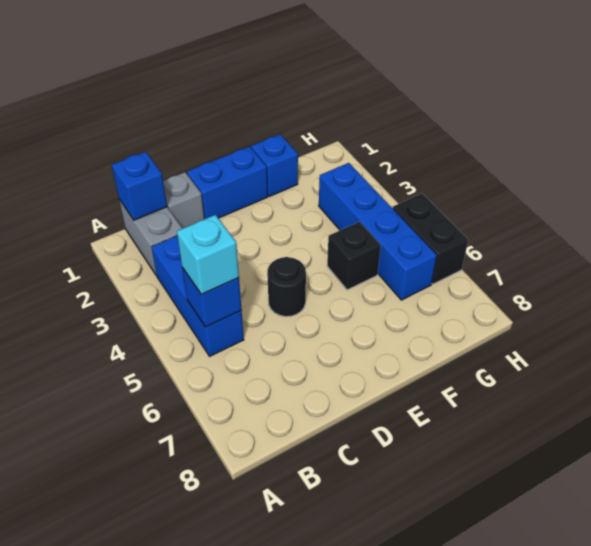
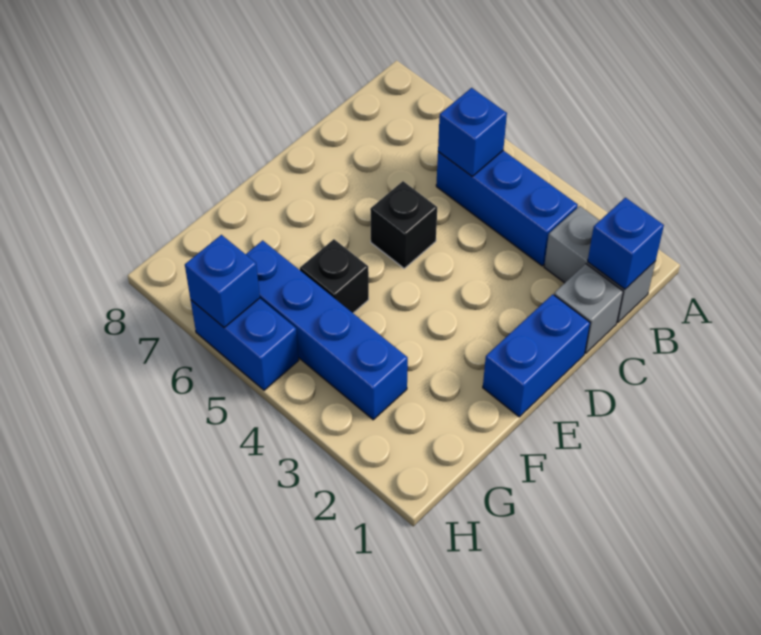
cyan 1x1 brick [177,215,239,294] -> none
black 1x1 round brick [267,257,306,317] -> black 1x1 brick [370,181,437,268]
blue 1x1 brick [251,134,298,197] -> blue 1x1 brick moved to [185,235,260,328]
black 1x2 brick [393,193,468,284] -> blue 1x2 brick [191,298,299,390]

